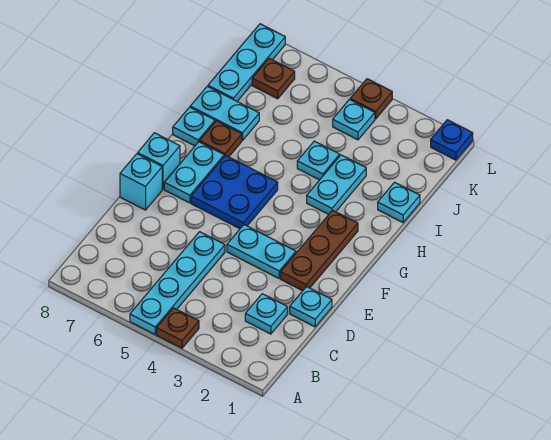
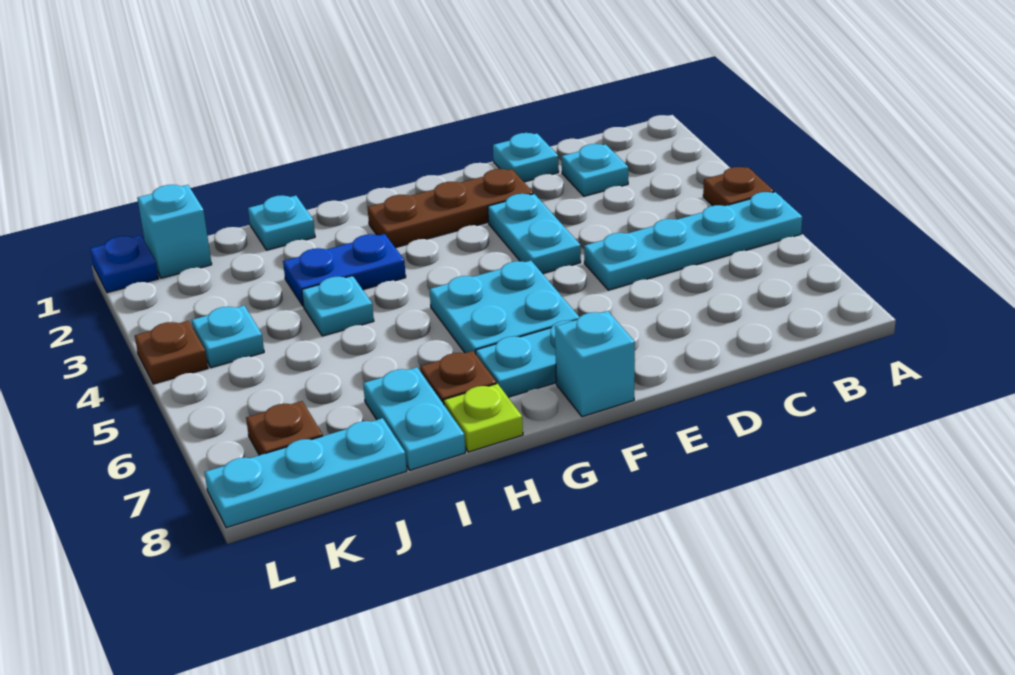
cyan 1x1 brick [120,154,162,210] -> cyan 1x1 brick moved to [137,185,212,278]
blue 2x2 plate [191,156,278,229] -> cyan 2x2 plate [429,261,579,354]
cyan 1x2 plate [307,155,366,214] -> blue 1x2 plate [283,234,406,306]
cyan 1x1 plate [173,107,215,146] -> lime 1x1 plate [444,384,523,452]

